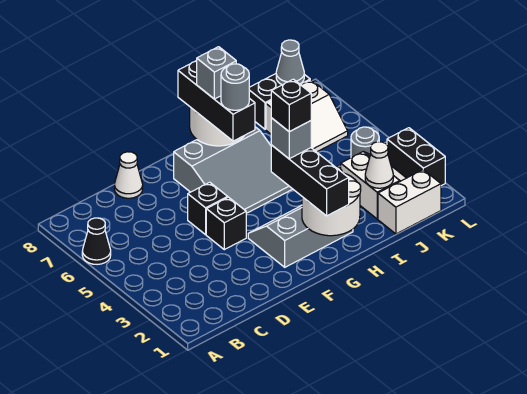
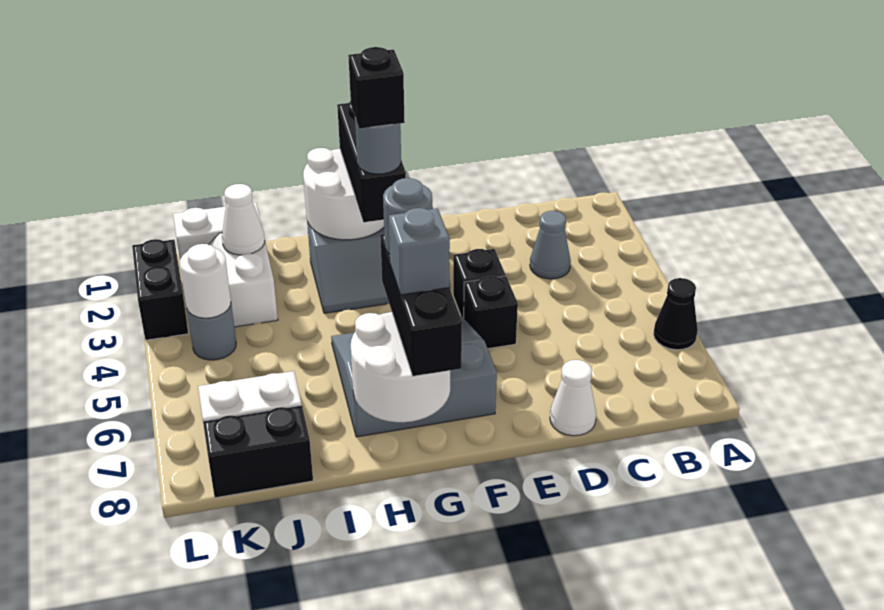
grey 1x1 brick [271,118,311,159] -> grey 1x1 round brick [355,118,401,174]
none -> white 1x1 round brick [180,244,231,318]
grey 1x1 cone [276,40,304,85] -> grey 1x1 cone moved to [530,211,571,279]

